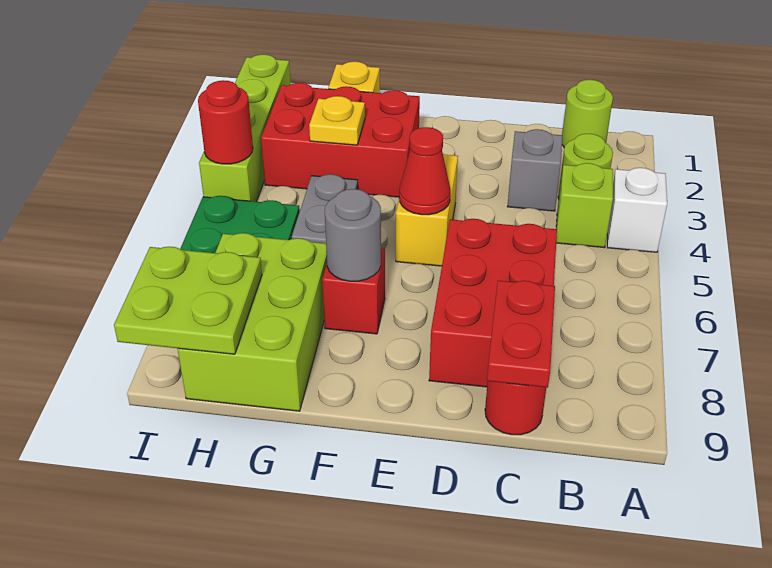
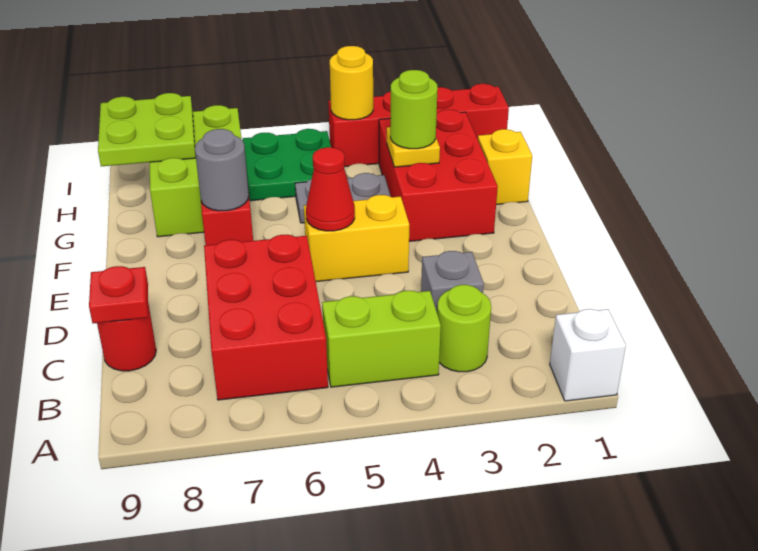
white 1x1 brick [607,168,667,252] -> white 1x1 brick moved to [550,309,626,401]
lime 1x1 round brick [562,80,613,148] -> lime 1x1 round brick moved to [390,70,438,149]
lime 1x1 brick [556,163,613,248] -> lime 1x2 brick [322,291,441,387]
red 2x3 brick [429,219,557,387] -> red 2x3 brick turned to [204,235,328,400]
red 1x2 plate [487,281,555,388] -> red 1x1 plate [89,266,148,323]
lime 2x3 brick [178,233,327,411] -> lime 2x3 brick turned to [150,105,242,237]
lime 1x4 brick [199,55,291,202] -> red 1x4 brick [328,84,509,167]
red 1x1 round brick [198,80,253,164] -> yellow 1x1 round brick [330,46,373,120]

